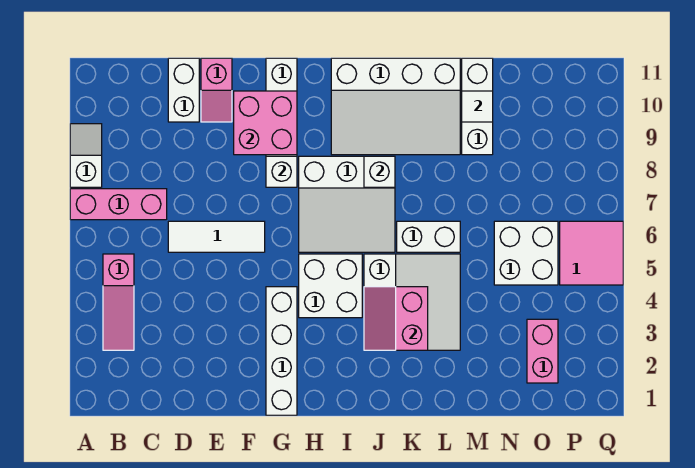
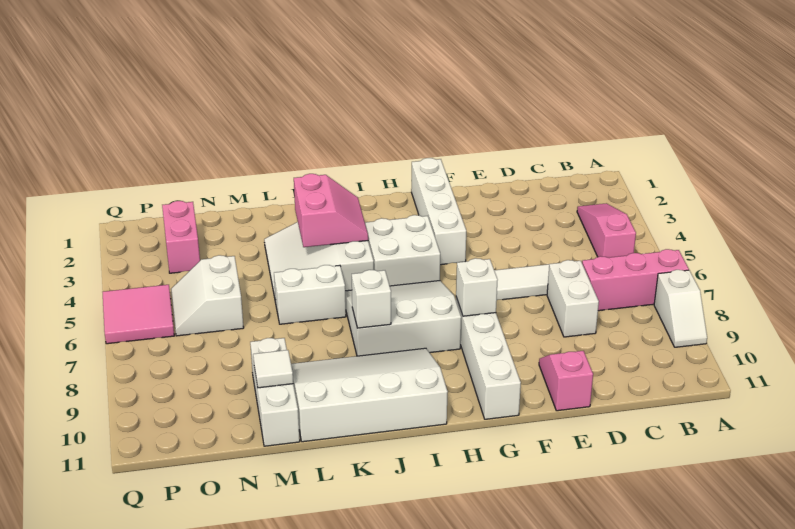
white 1x2 brick [168,58,199,122] -> white 1x2 brick moved to [547,260,599,337]
pink 2x2 brick [234,91,297,155] -> none
white 2x2 brick [494,221,558,285] -> white 2x2 slope [171,255,244,336]

